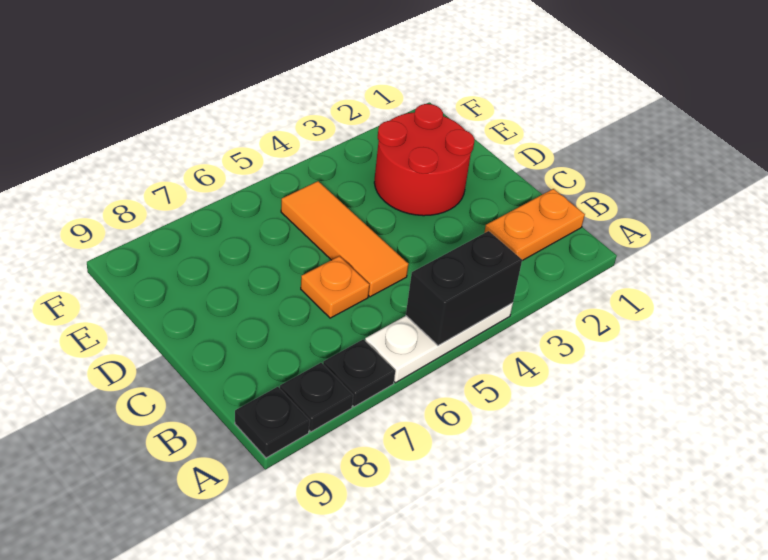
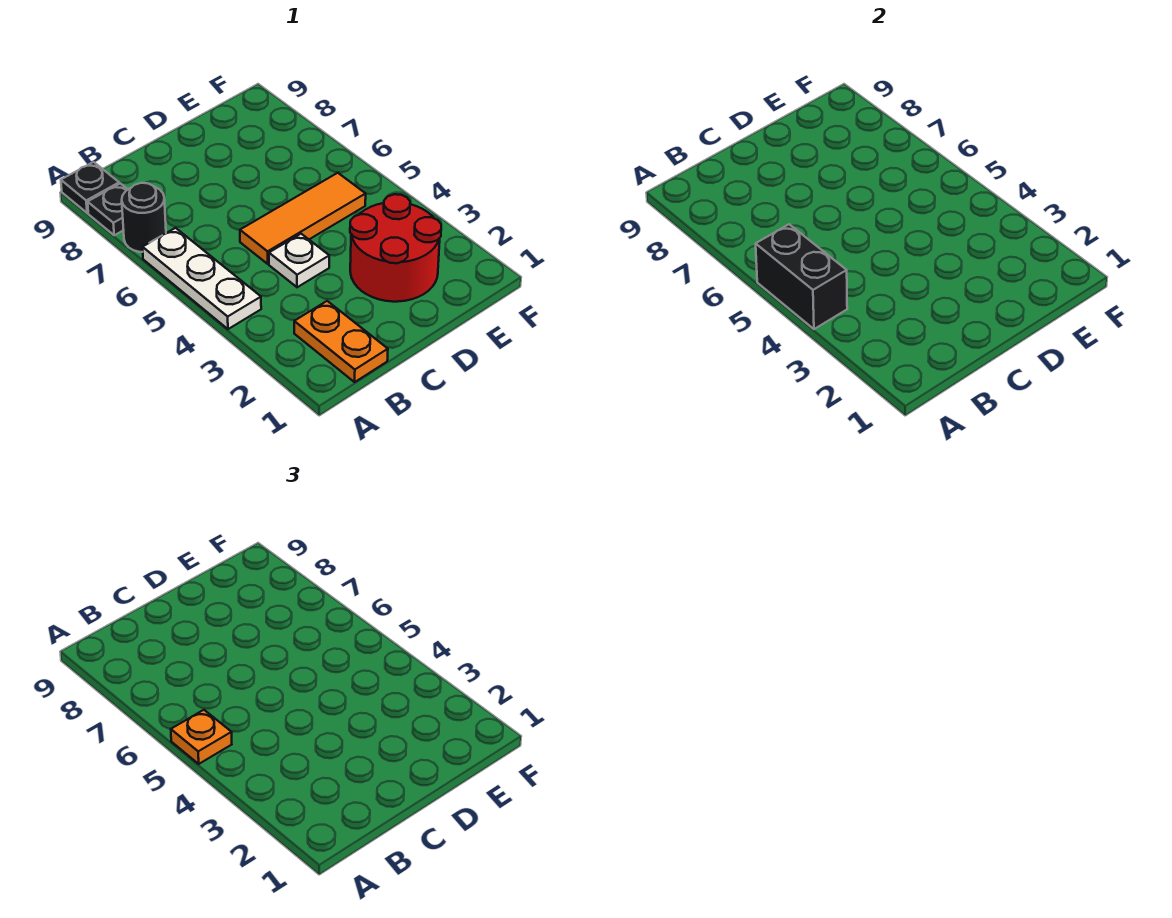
black 1x1 plate [323,339,395,407] -> black 1x1 round brick [122,183,166,252]
none -> white 1x1 plate [269,234,329,287]
orange 1x1 plate [301,256,369,318] -> orange 1x1 plate moved to [171,710,232,764]

